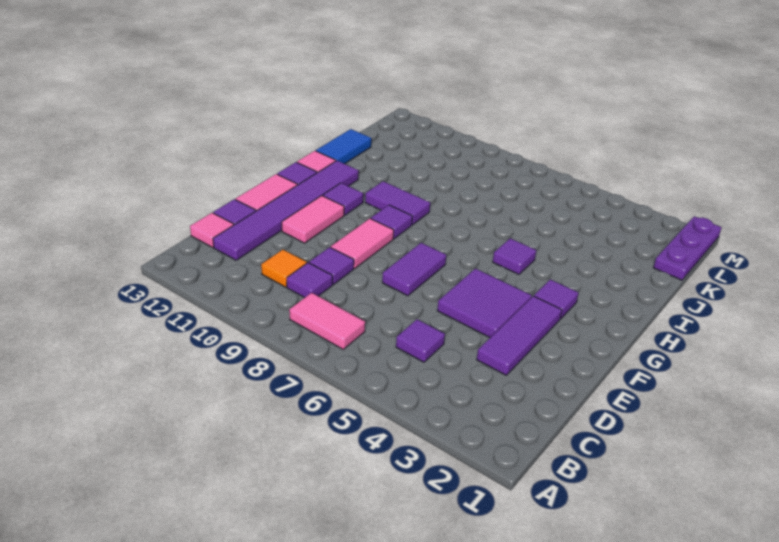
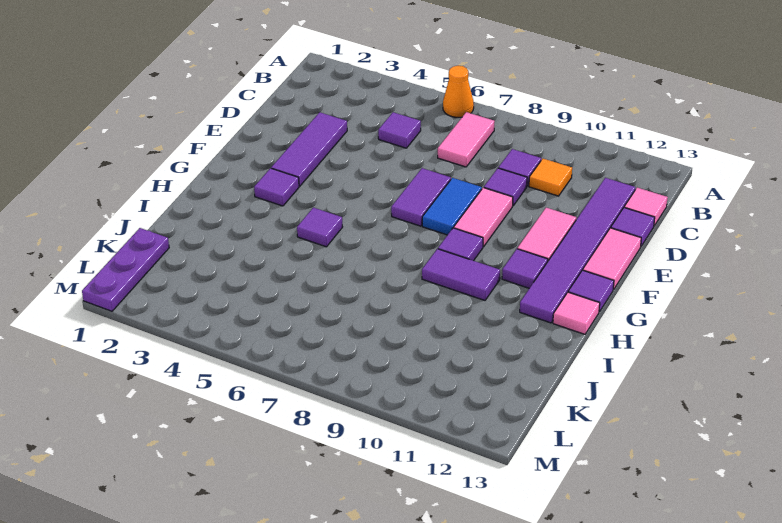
none -> orange 1x1 cone [443,66,474,117]
pink 1x2 tile [289,293,365,349] -> pink 1x2 tile turned to [438,112,495,167]
purple 2x2 tile [437,268,532,337] -> none
blue 1x2 tile [316,129,371,164] -> blue 1x2 tile moved to [422,178,482,235]

